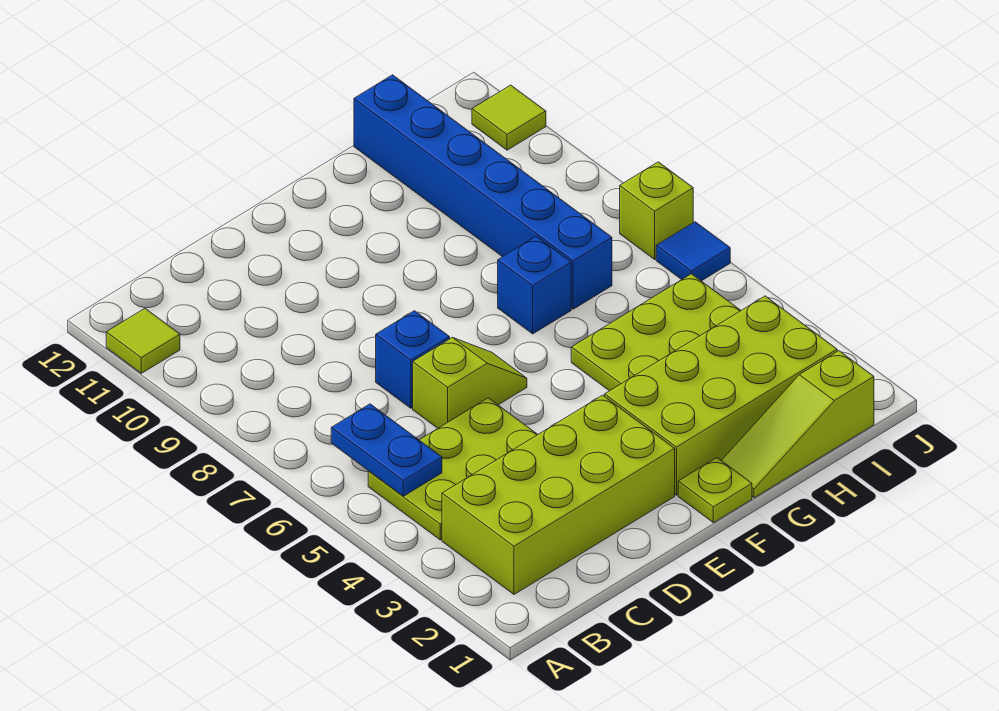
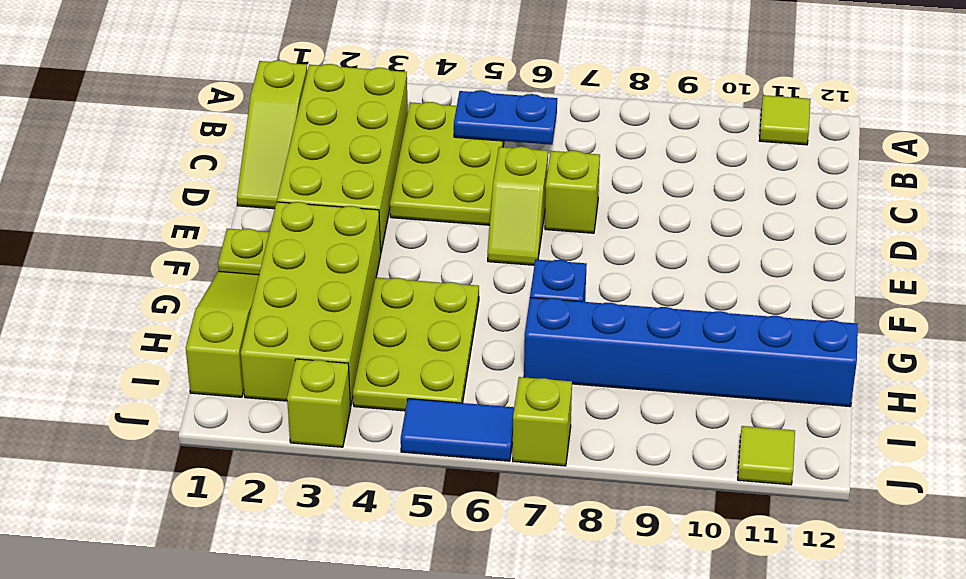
none -> lime 1x3 slope [237,60,307,209]
blue 1x1 brick [376,311,450,408] -> lime 1x1 brick [545,151,600,233]
none -> lime 1x1 brick [287,359,351,447]
blue 1x1 tile [656,222,730,281] -> blue 1x2 tile [401,399,514,461]

